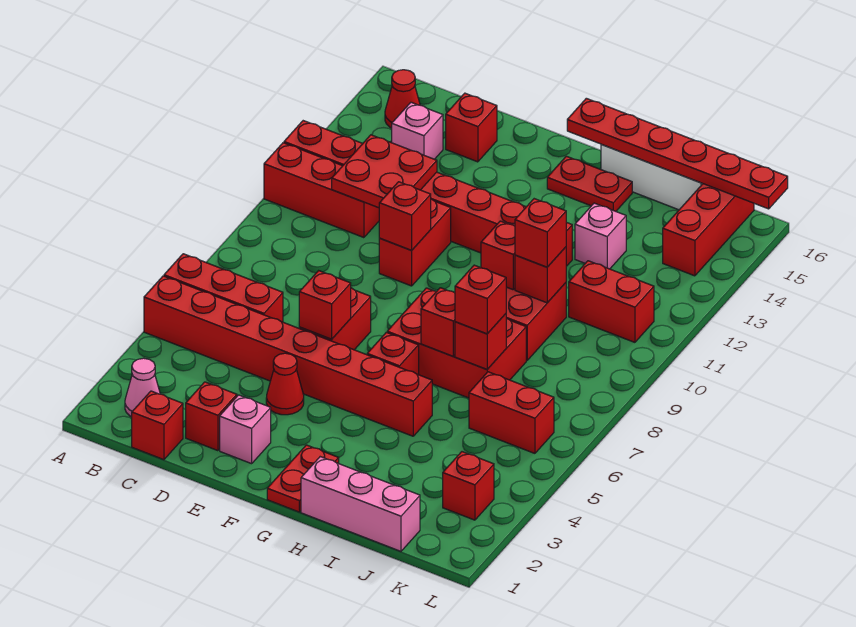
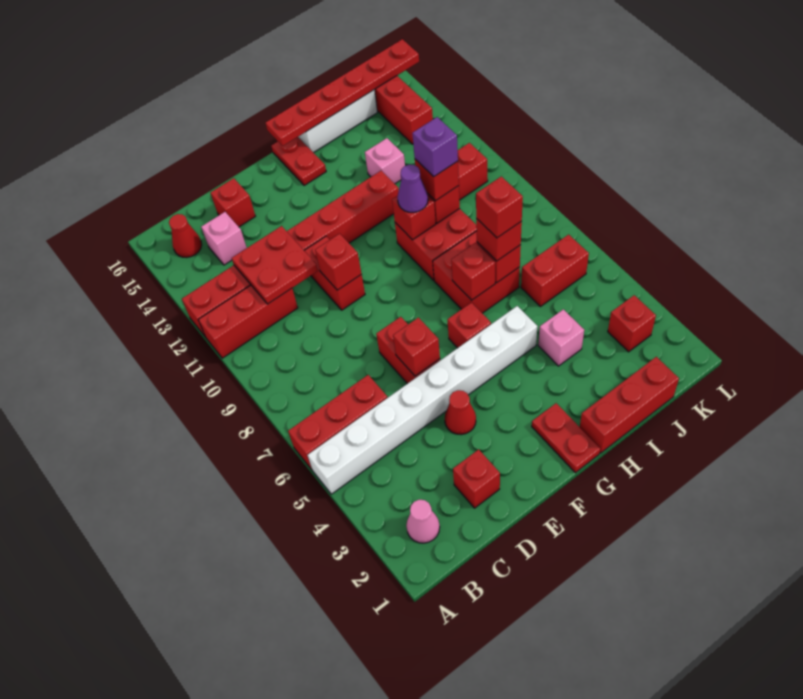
red 1x8 brick [144,276,432,436] -> white 1x8 brick [308,306,538,494]
red 1x1 brick [132,391,183,460] -> red 1x1 brick moved to [476,176,523,238]
pink 1x1 brick [220,395,271,464] -> pink 1x1 brick moved to [538,309,584,366]
red 2x3 brick [387,288,526,398] -> red 2x2 brick [433,231,520,313]
red 1x2 plate [547,156,632,211] -> red 1x2 plate turned to [271,137,326,186]
pink 1x3 brick [301,457,420,551] -> red 1x3 brick [580,357,679,453]
none -> purple 1x1 cone [398,165,428,212]
none -> purple 1x1 brick [412,117,458,177]

